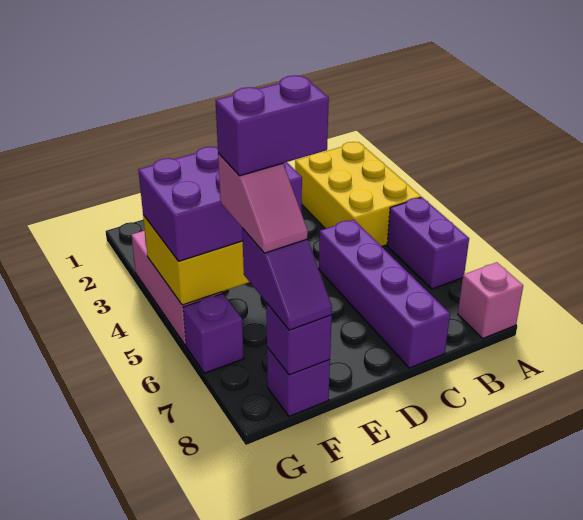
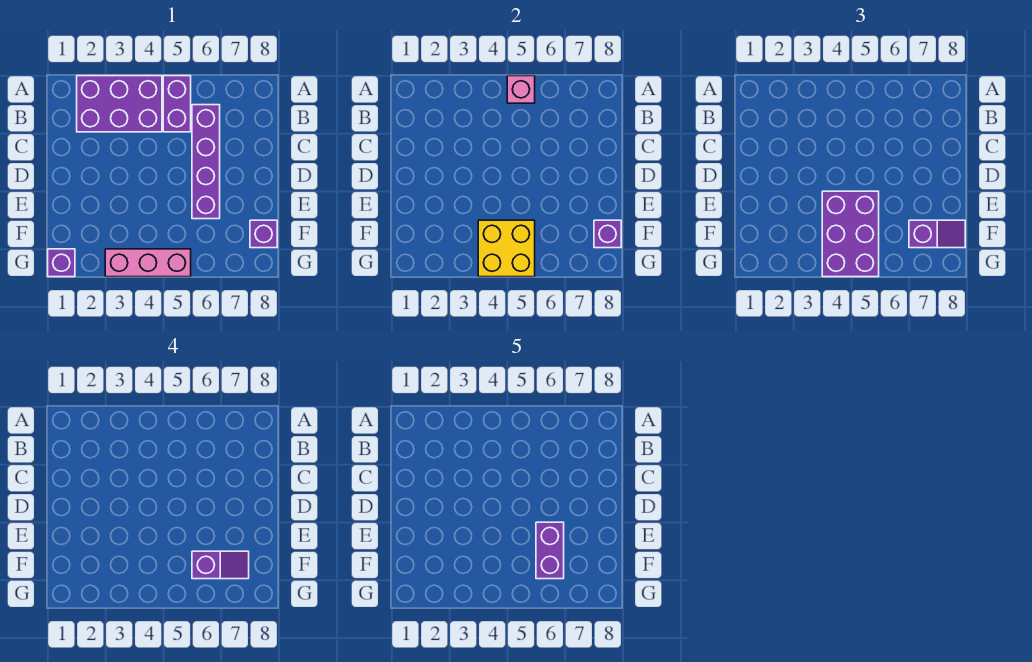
yellow 2x3 brick [295,142,421,247] -> purple 2x3 brick [77,76,162,132]
purple 1x2 brick [387,197,469,289] -> purple 1x2 brick turned to [163,76,191,132]
pink 1x1 brick [458,262,523,338] -> pink 1x1 brick moved to [507,76,535,103]
purple 1x4 brick [319,220,450,368] -> purple 1x4 brick turned to [192,105,220,219]
pink 1x2 slope [218,154,308,253] -> purple 1x2 slope [192,551,249,579]
purple 1x1 brick [183,293,244,373] -> purple 1x1 brick moved to [48,249,75,277]

